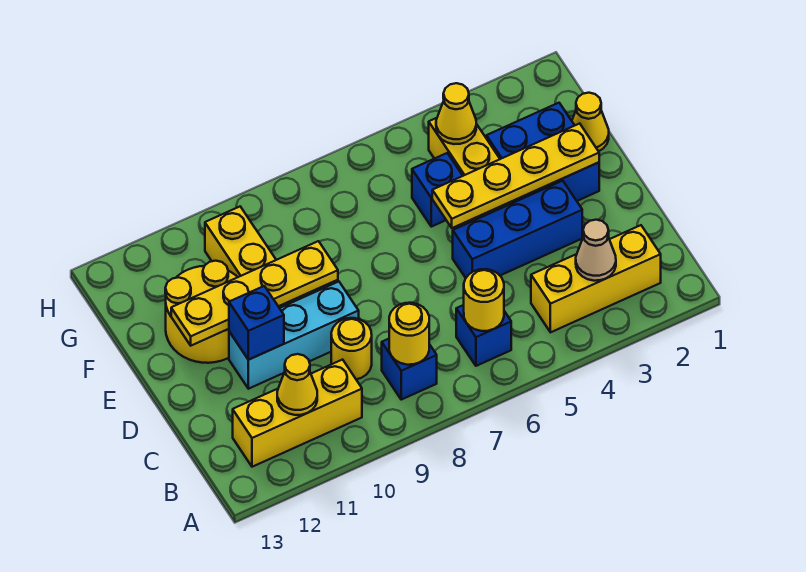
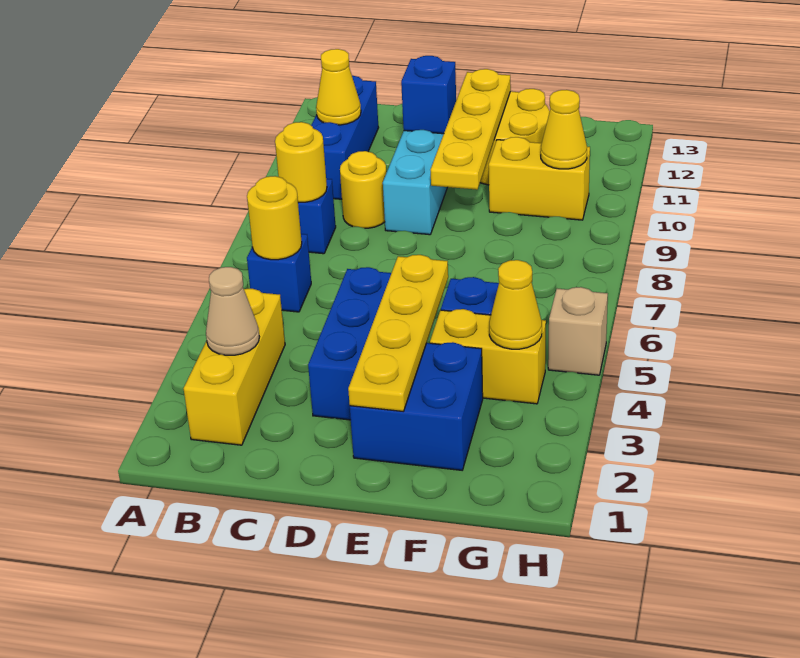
yellow 1x3 brick [233,360,362,467] -> blue 1x3 brick [311,75,379,199]
yellow 1x1 cone [572,93,609,151] -> yellow 1x1 cone moved to [541,90,587,169]
none -> tan 1x1 brick [548,287,608,375]

